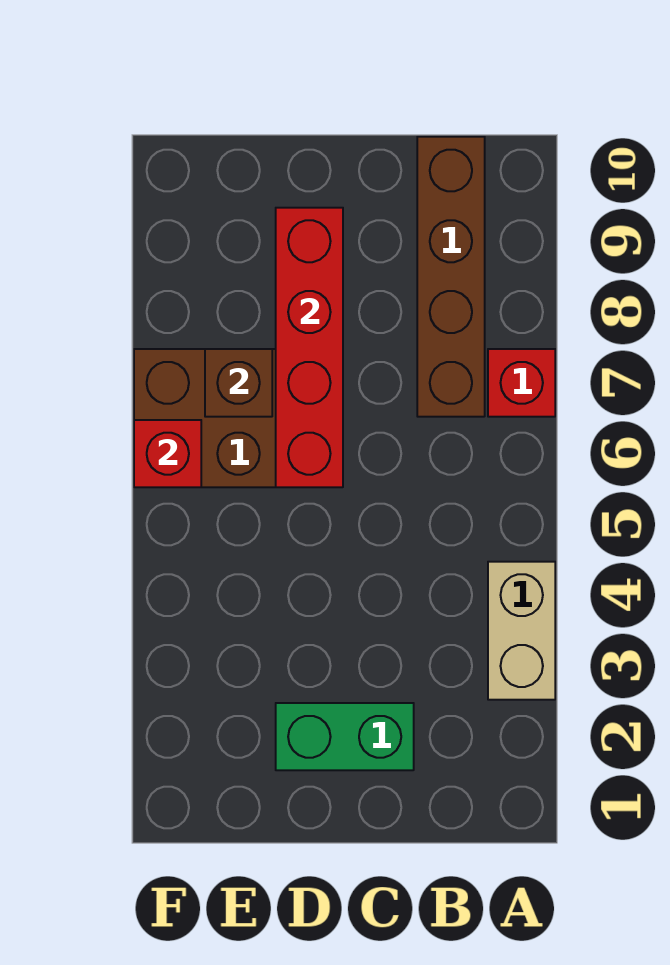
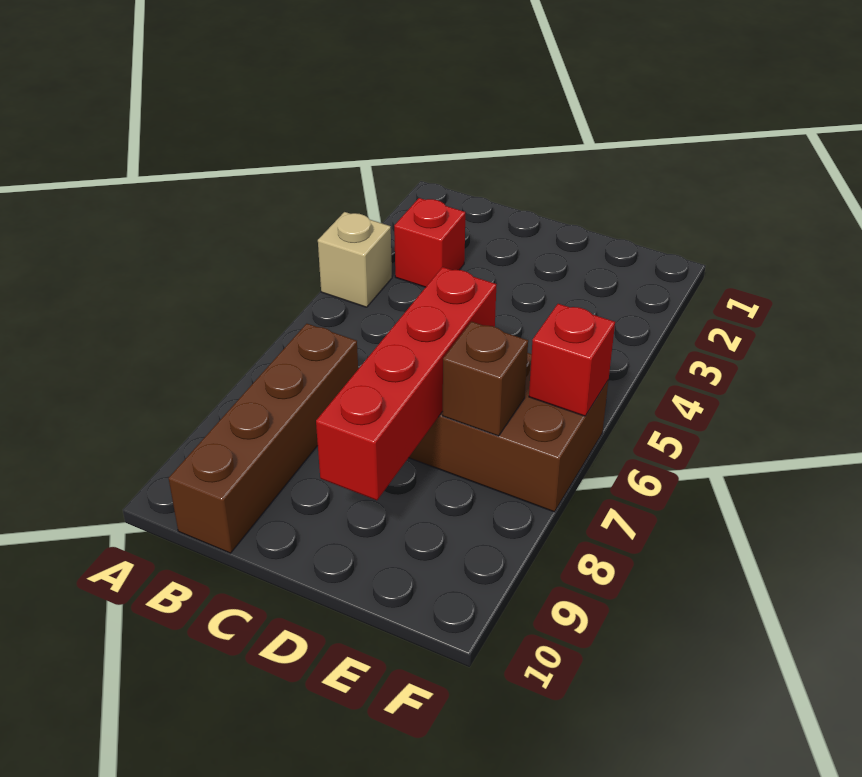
tan 1x2 brick [488,562,555,700] -> tan 1x1 brick [318,212,392,307]
red 1x1 brick [488,349,555,417] -> red 1x1 brick moved to [394,198,465,287]
green 1x2 brick [276,703,414,770] -> none

